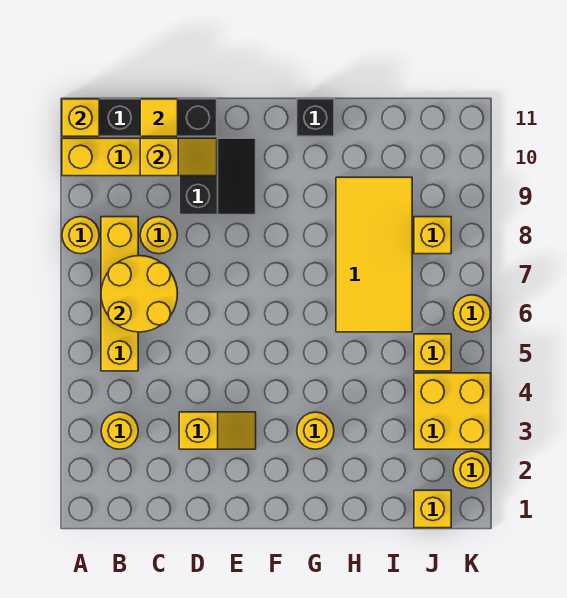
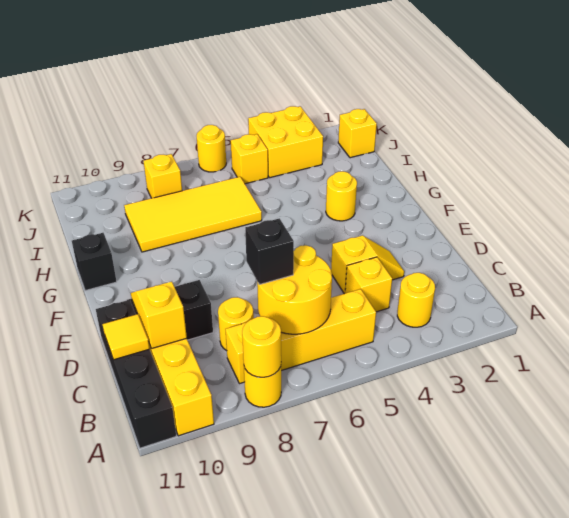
yellow 1x1 brick [62,99,99,136] -> yellow 1x1 brick moved to [345,257,392,312]
none -> black 1x1 brick [245,218,294,285]
yellow 1x2 slope [179,412,256,449] -> yellow 1x2 slope turned to [331,235,404,294]
yellow 1x1 round brick [453,451,490,488] -> yellow 1x1 round brick moved to [242,316,281,377]

